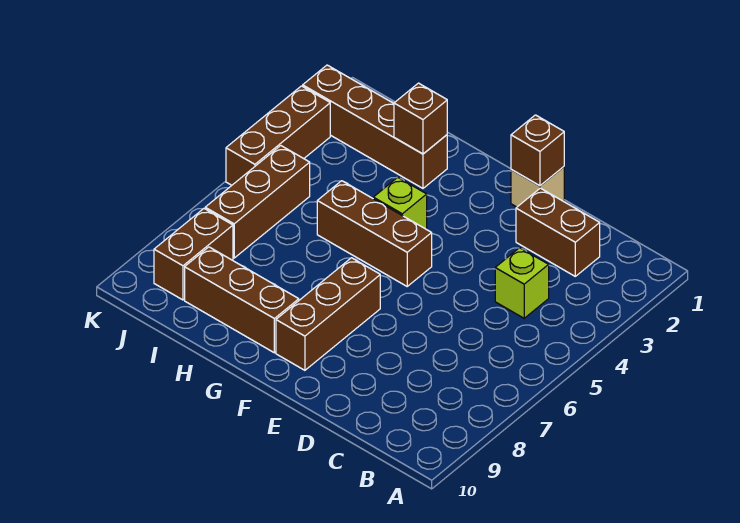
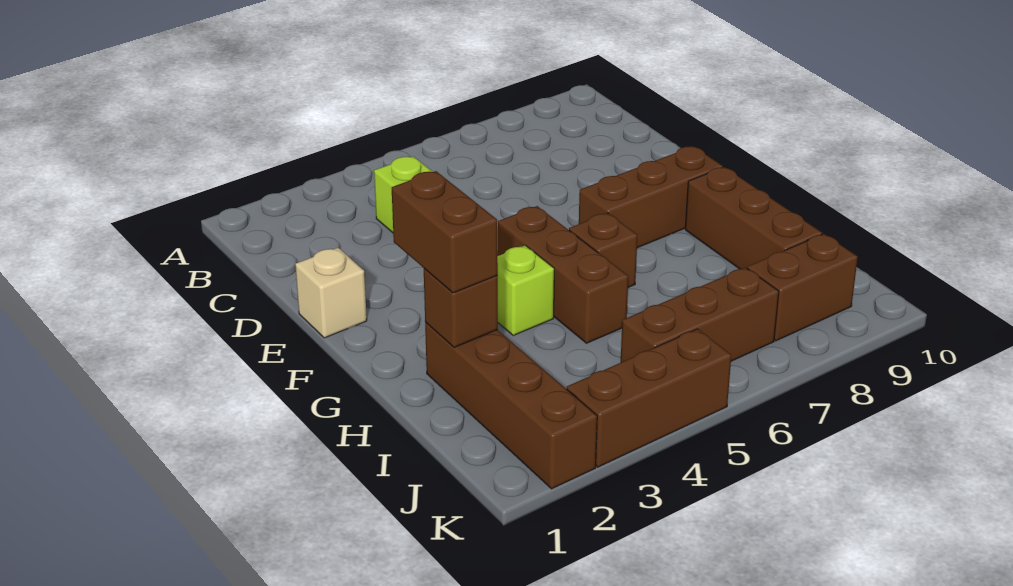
brown 1x2 brick [516,188,600,276] -> brown 1x2 brick moved to [392,171,498,293]
brown 1x1 brick [511,115,564,186] -> brown 1x1 brick moved to [569,213,637,287]

